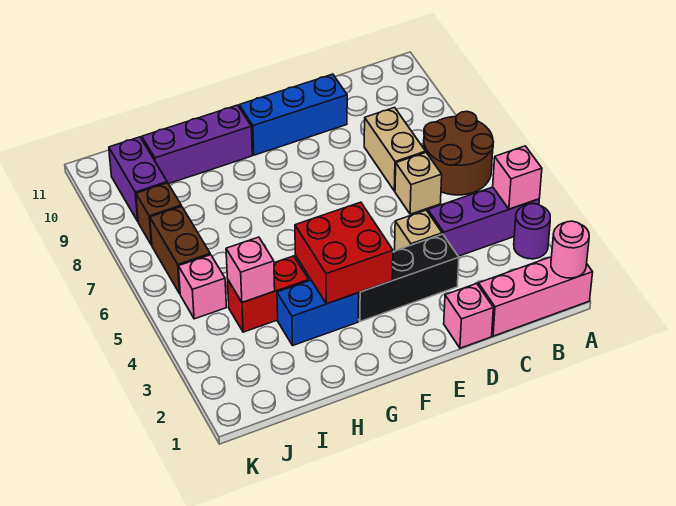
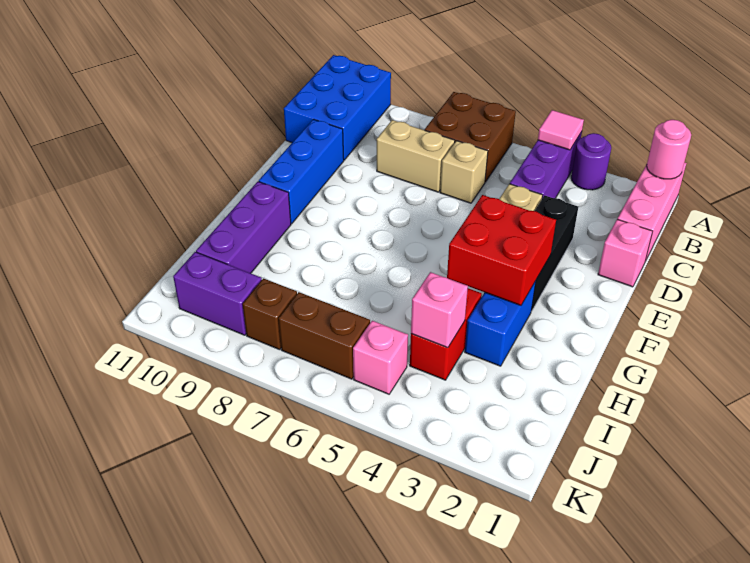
pink 1x1 brick [493,146,542,209] -> pink 1x1 tile [538,110,584,150]
brown 2x2 round brick [424,111,493,195] -> brown 2x2 brick [425,92,516,182]
none -> blue 2x3 brick [284,55,391,160]

